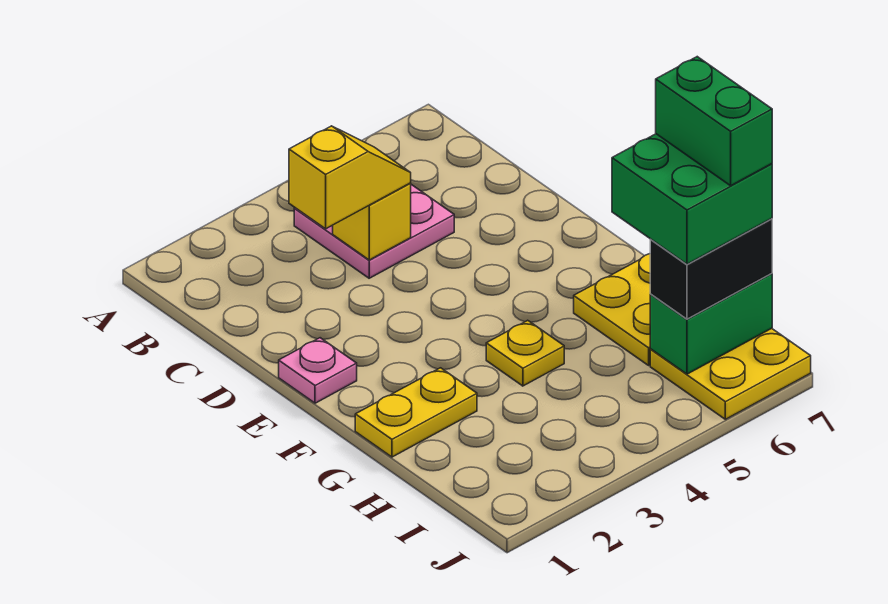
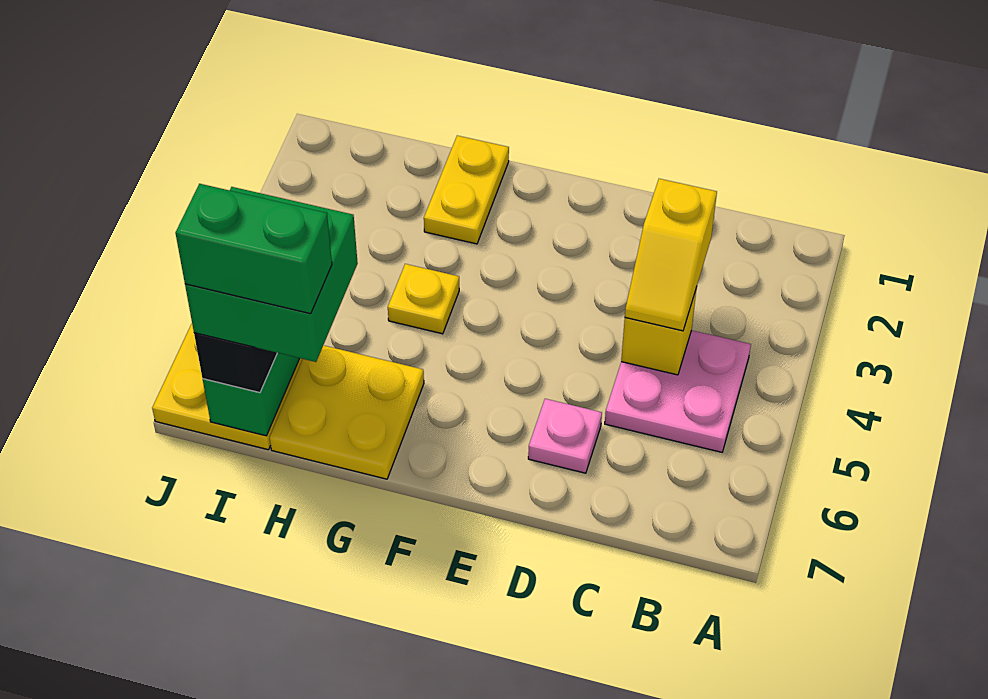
pink 1x1 plate [279,338,357,403] -> pink 1x1 plate moved to [528,399,602,473]

